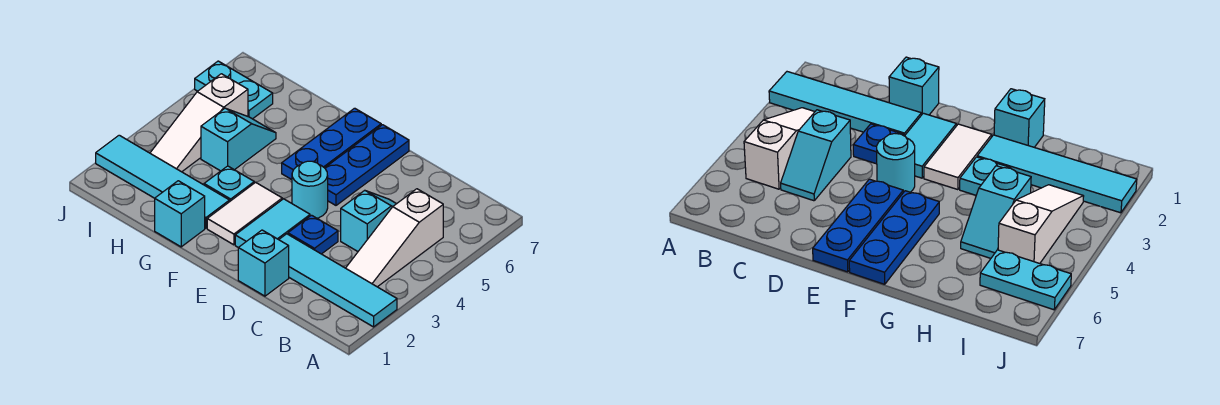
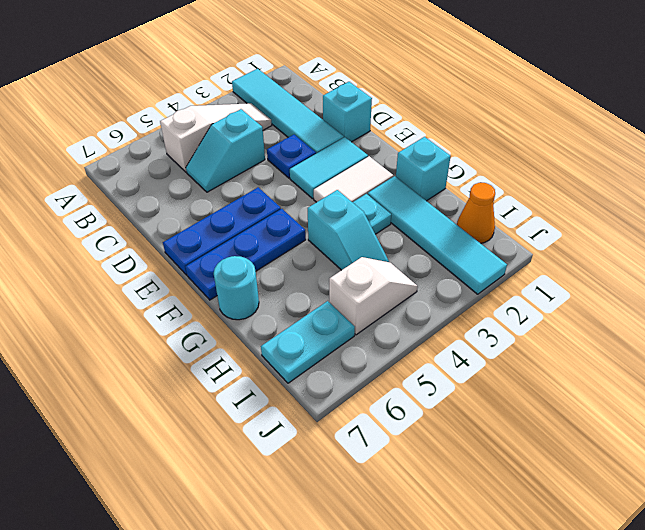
cyan 1x1 round brick [292,161,328,218] -> cyan 1x1 round brick moved to [214,256,259,320]
cyan 1x2 slope [201,108,276,171] -> cyan 1x2 slope turned to [308,190,389,270]
none -> orange 1x1 cone [457,183,495,243]
white 1x3 slope [150,74,248,172] -> white 1x2 slope [329,257,418,335]
cyan 1x2 plate [195,61,273,119] -> cyan 1x2 plate turned to [261,301,355,383]

